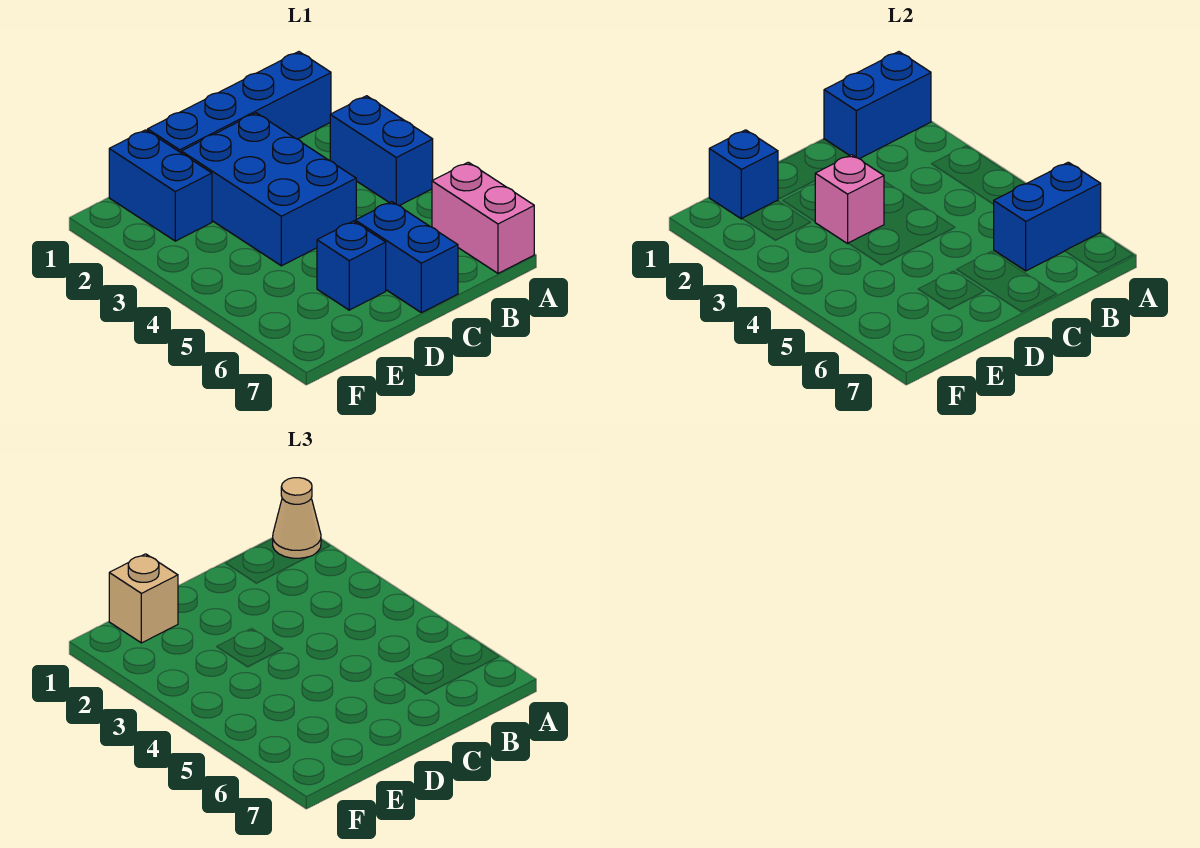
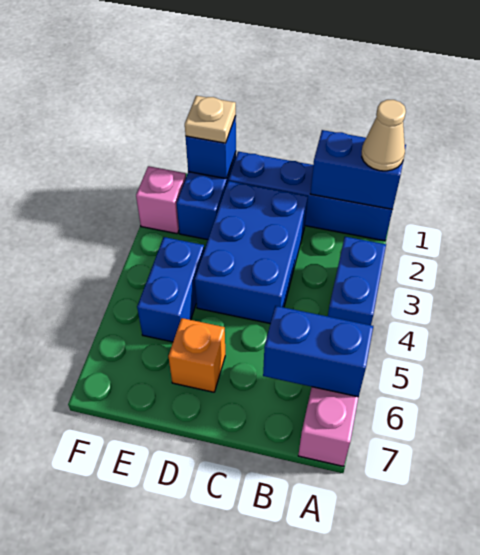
blue 1x2 brick [355,202,458,313] -> blue 1x2 brick moved to [137,237,204,342]
pink 1x1 brick [815,155,884,244] -> pink 1x1 brick moved to [136,166,186,234]
blue 1x1 brick [317,221,386,310] -> orange 1x1 brick [168,318,225,392]
tan 1x1 brick [109,554,178,643] -> tan 1x1 plate [185,96,236,143]

